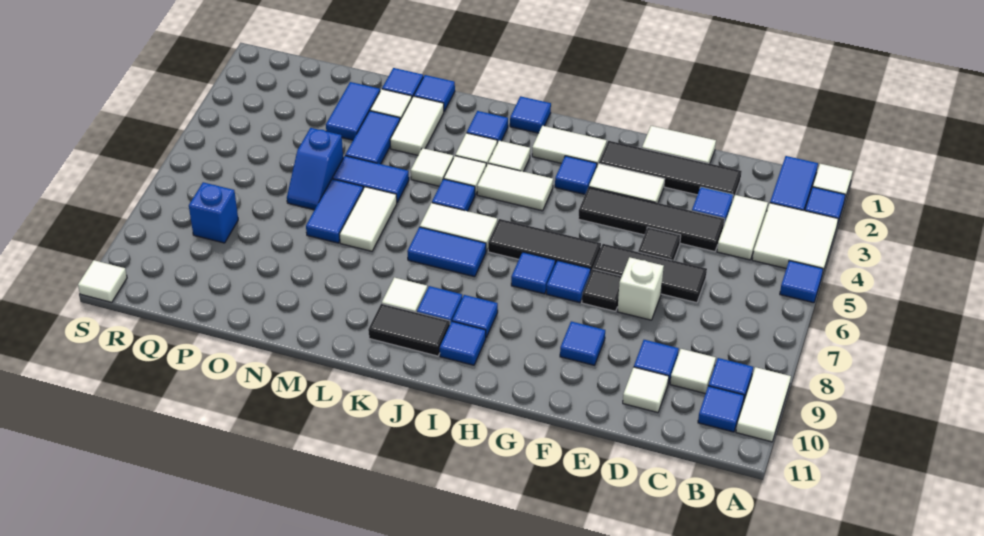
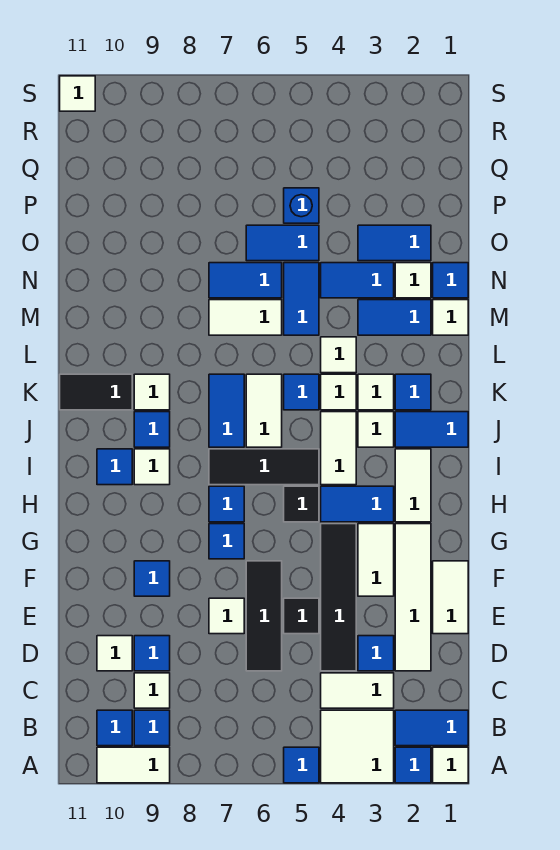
black 1x4 tile [599,141,742,199] -> white 1x4 tile [395,524,431,671]
white 1x1 brick [617,257,664,320] -> white 1x1 tile [209,598,244,634]
black 1x1 tile [582,269,622,311] -> black 1x1 tile moved to [284,486,319,522]
black 1x3 tile [488,219,601,273] -> black 1x3 tile turned to [209,449,319,485]
blue 1x1 tile [555,156,597,194] -> blue 1x2 tile [321,486,394,522]
blue 1x1 tile [452,295,498,337] -> white 1x1 tile [134,449,170,485]
blue 1x1 tile [510,96,551,133] -> blue 1x2 tile [395,412,468,447]
black 1x2 tile [368,303,450,356] -> black 1x2 tile turned to [60,374,132,410]
blue 1x1 tile [414,75,455,111] -> white 1x1 tile [433,300,468,335]
white 1x2 tile [390,96,444,155] -> blue 1x2 tile [358,300,431,335]
blue 1x2 slope [287,128,343,210] -> blue 1x2 tile [246,225,319,261]
blue 1x1 brick [189,182,238,243] -> blue 1x1 brick moved to [284,188,319,223]

